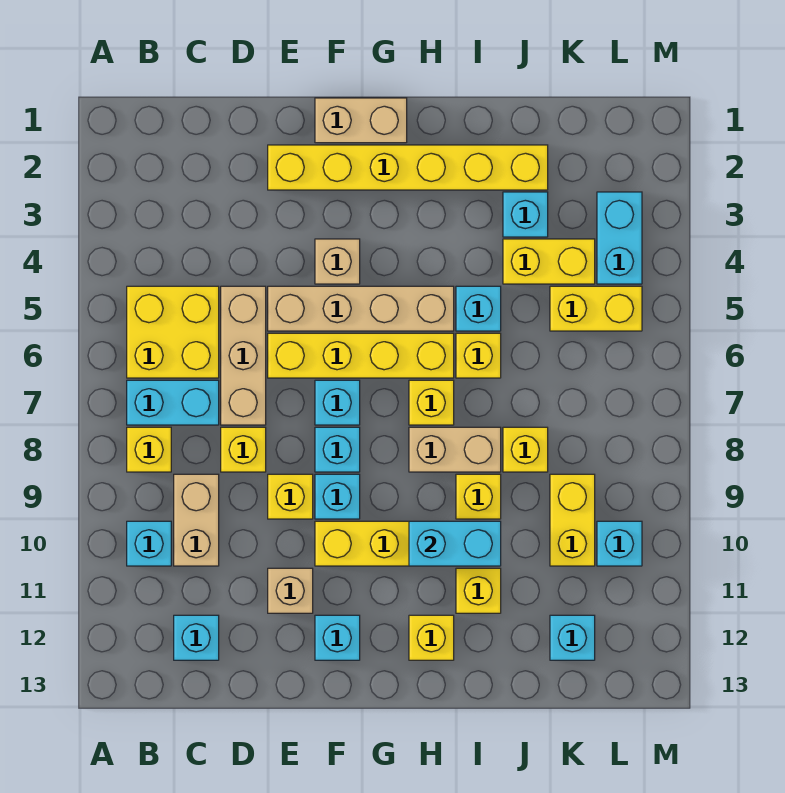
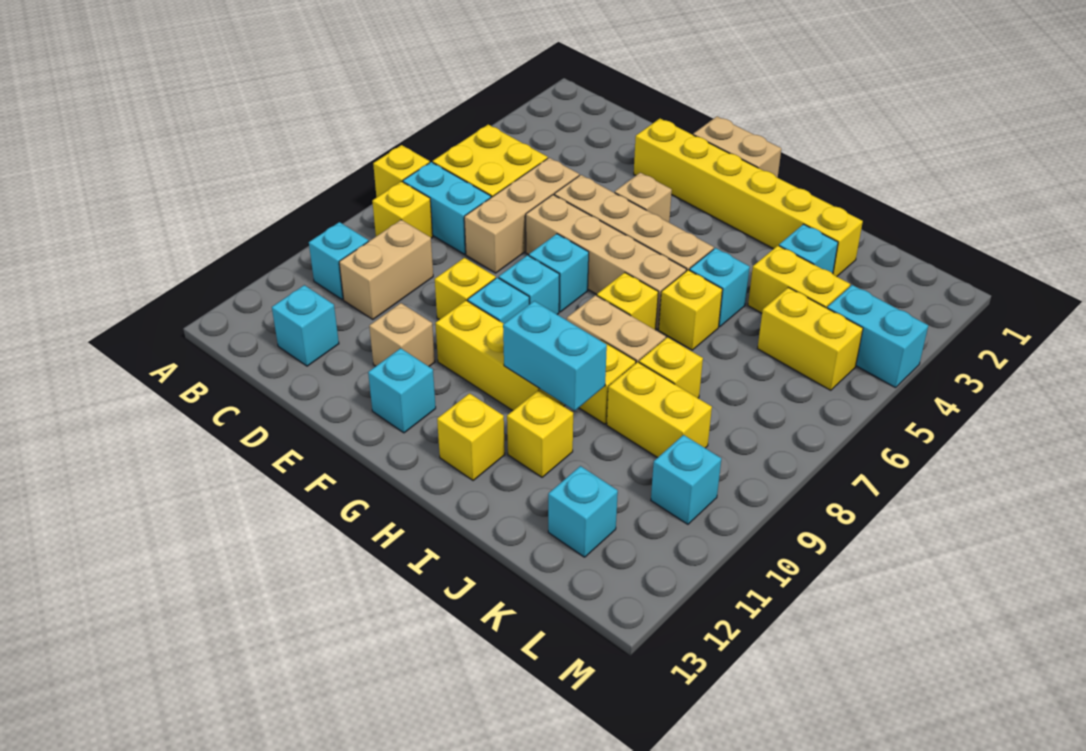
yellow 1x1 brick [221,427,266,472] -> yellow 1x1 brick moved to [373,145,430,198]
yellow 1x4 brick [268,333,454,378] -> tan 1x4 brick [526,195,686,329]
yellow 1x2 brick [550,474,595,566] -> yellow 1x2 brick turned to [607,362,712,458]
cyan 1x2 brick [597,192,642,284] -> cyan 1x2 brick turned to [827,285,928,388]

